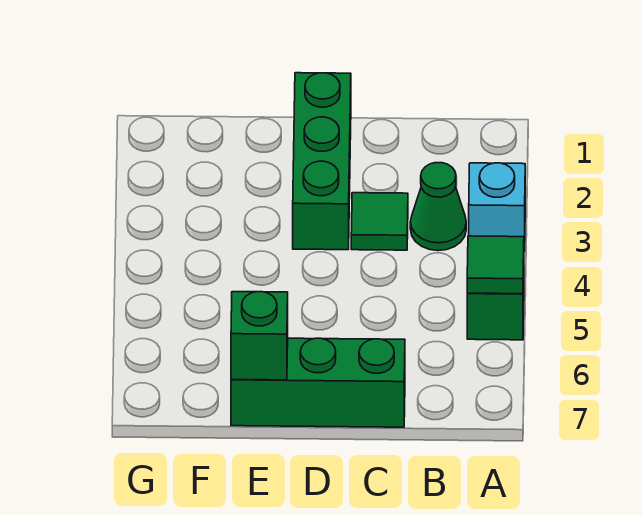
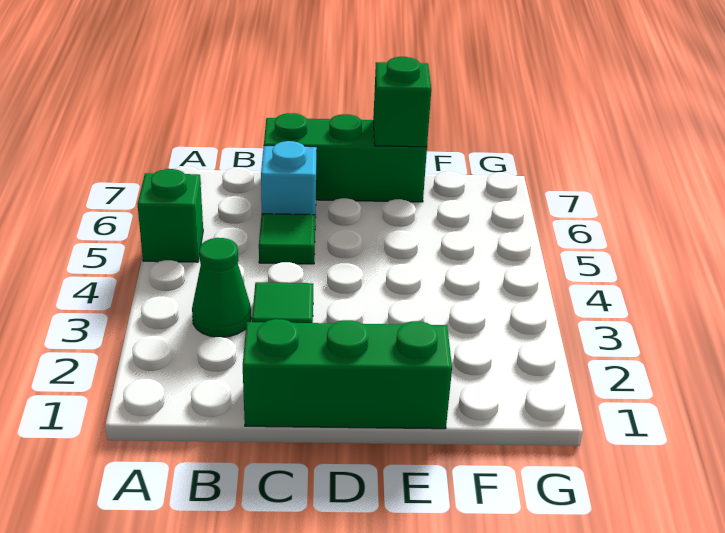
cyan 1x1 brick [469,163,525,251] -> cyan 1x1 brick moved to [261,141,317,217]
green 1x1 tile [467,236,524,294] -> green 1x1 tile moved to [259,214,315,264]
green 1x3 brick [293,73,351,250] -> green 1x3 brick turned to [243,319,452,429]

